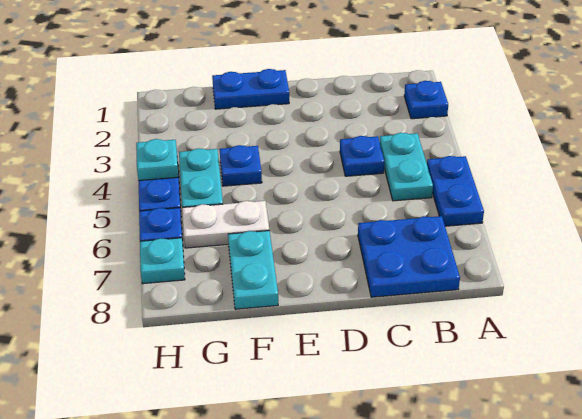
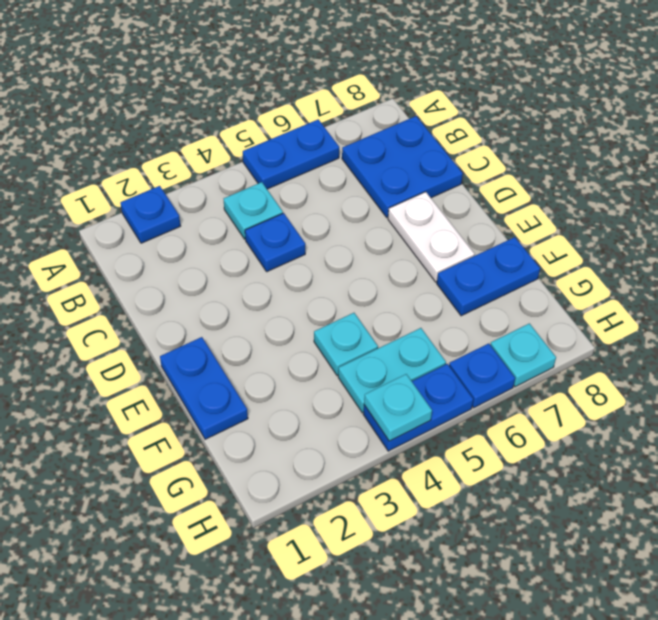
cyan 1x2 plate [380,133,433,201] -> cyan 1x1 plate [224,182,283,239]
blue 1x1 plate [220,145,262,186] -> cyan 1x1 plate [314,313,378,376]
white 1x2 plate [182,201,269,248] -> white 1x2 plate moved to [388,192,475,282]
cyan 1x2 plate [228,231,278,309] -> blue 1x2 plate [437,237,540,316]

